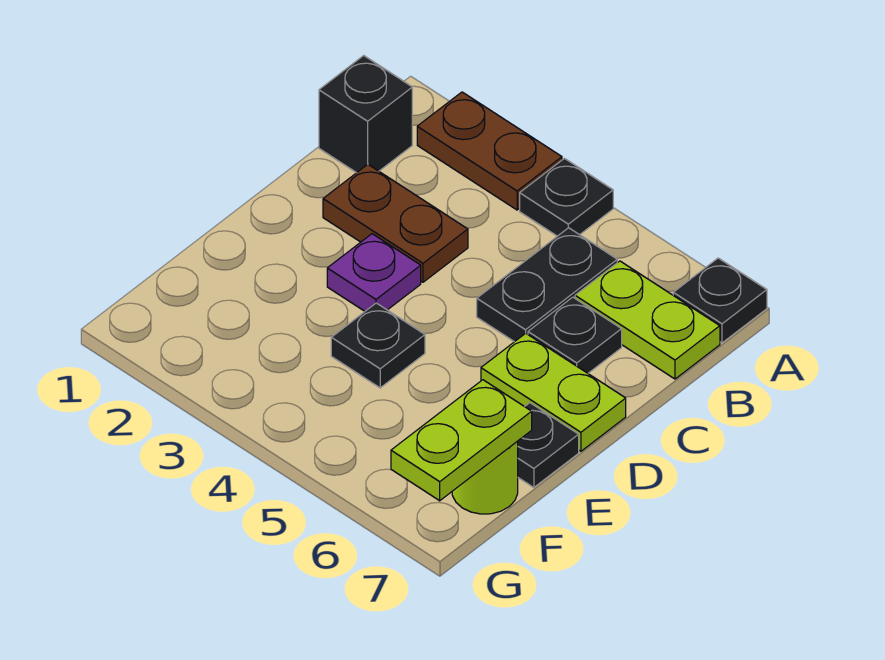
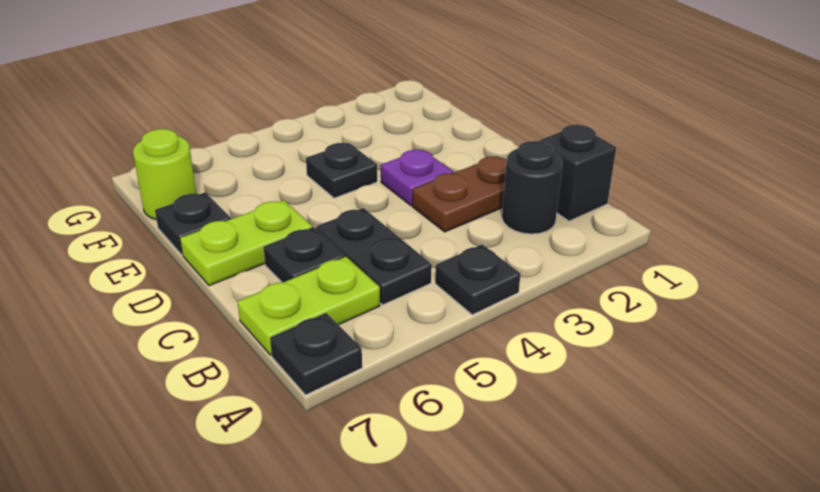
brown 1x2 plate [417,92,562,210] -> none
none -> black 1x1 round brick [502,141,563,234]
lime 1x2 plate [391,380,532,501] -> none

